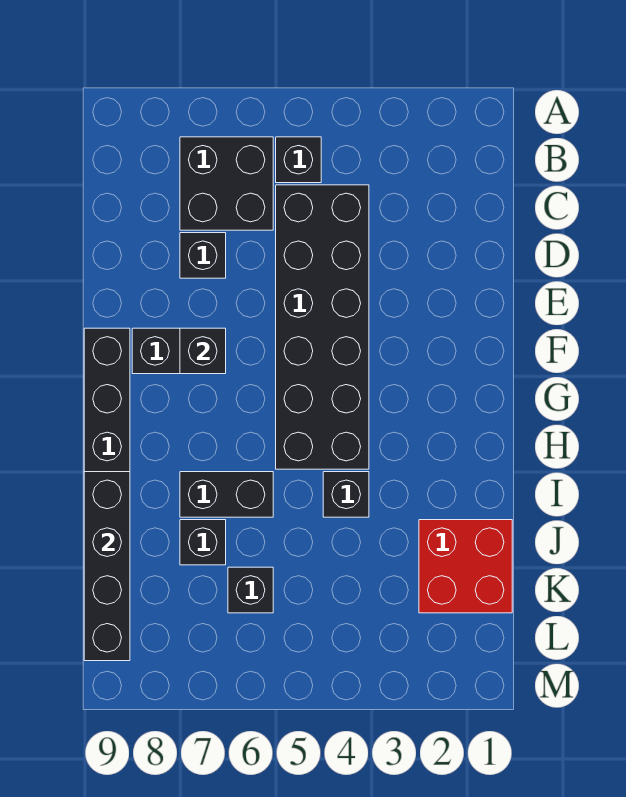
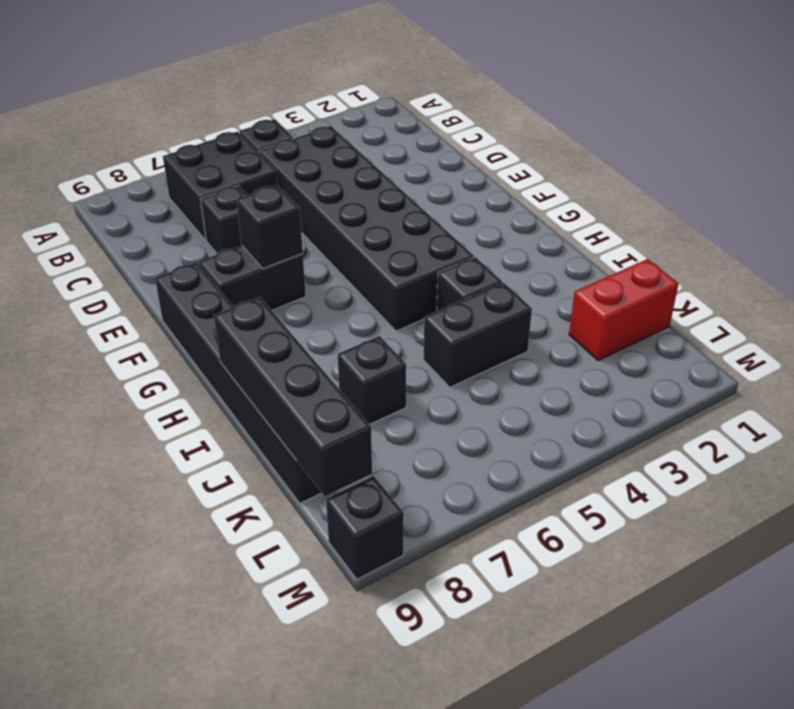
black 1x2 brick [180,472,273,517] -> black 1x2 brick moved to [423,283,532,387]
red 2x2 brick [419,520,512,613] -> red 1x2 brick [569,259,678,361]
black 1x1 brick [228,567,273,613] -> black 1x1 brick moved to [326,476,404,579]

